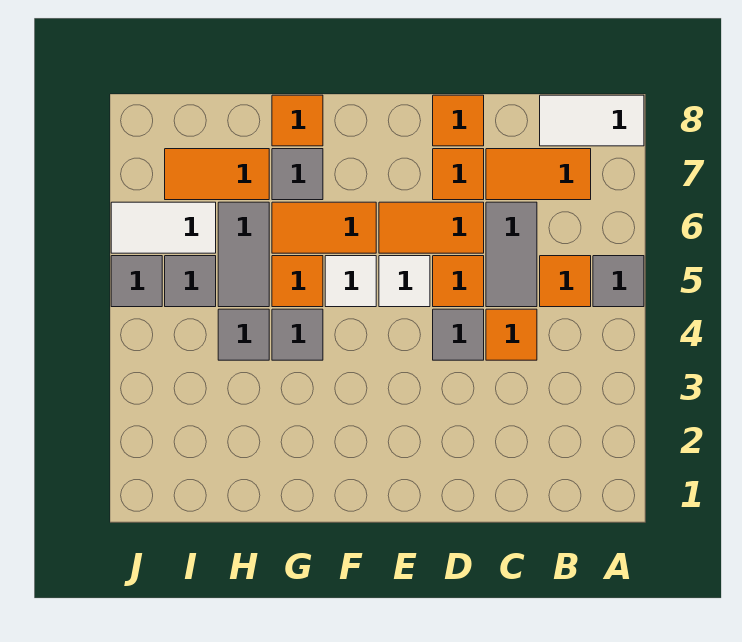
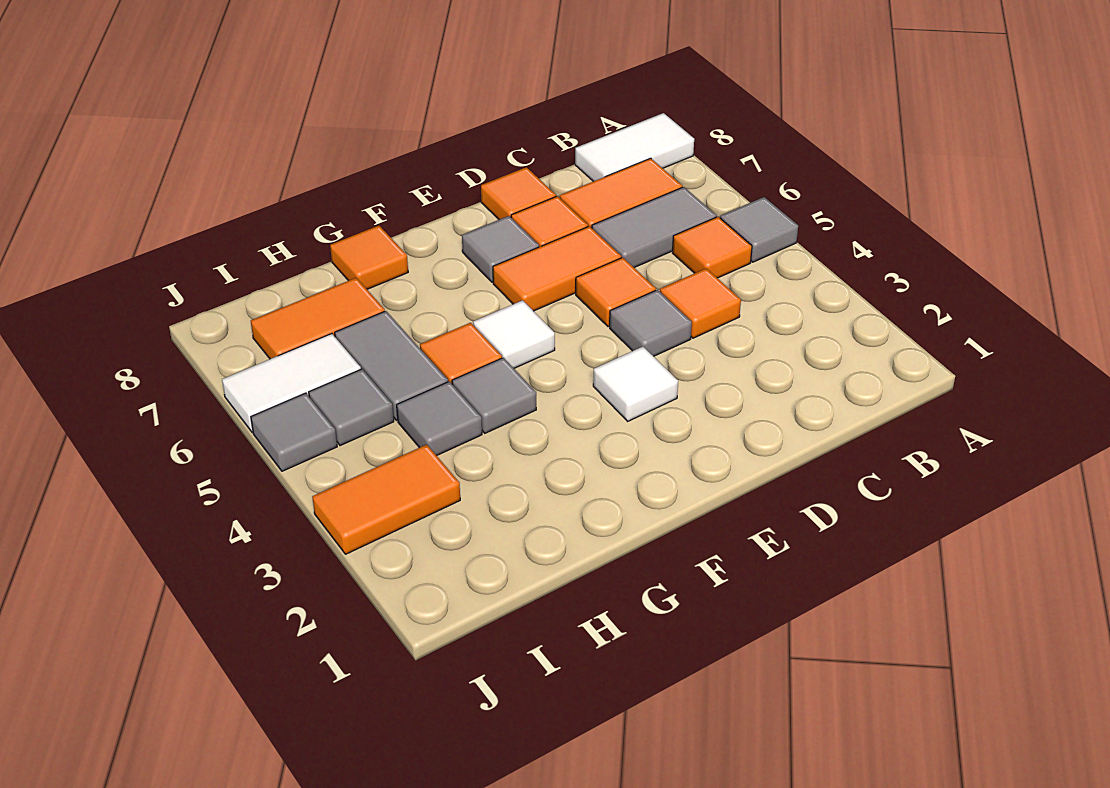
grey 1x2 tile [486,202,537,307] -> grey 1x2 tile turned to [592,187,717,268]
white 1x1 tile [379,256,430,307] -> white 1x1 tile moved to [593,347,678,421]
orange 1x2 tile [272,202,376,253] -> orange 1x2 tile moved to [312,444,460,554]
grey 1x1 tile [272,149,323,200] -> grey 1x1 tile moved to [462,216,539,282]

